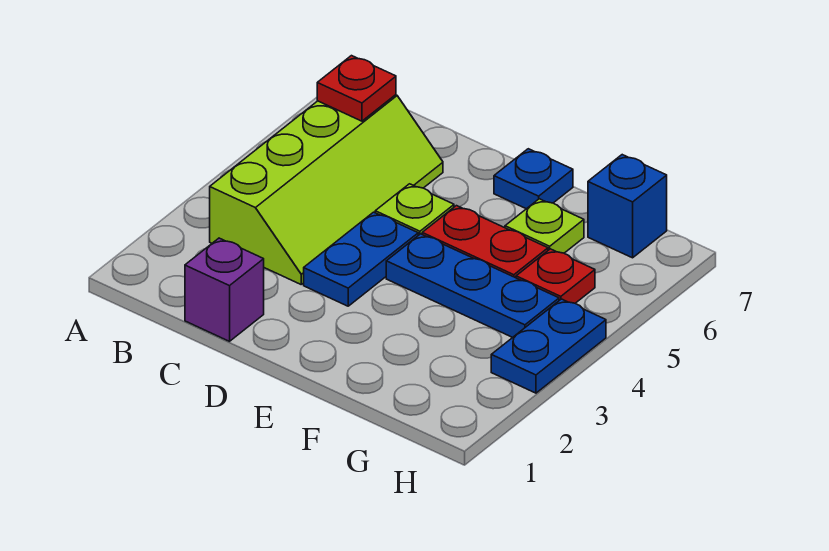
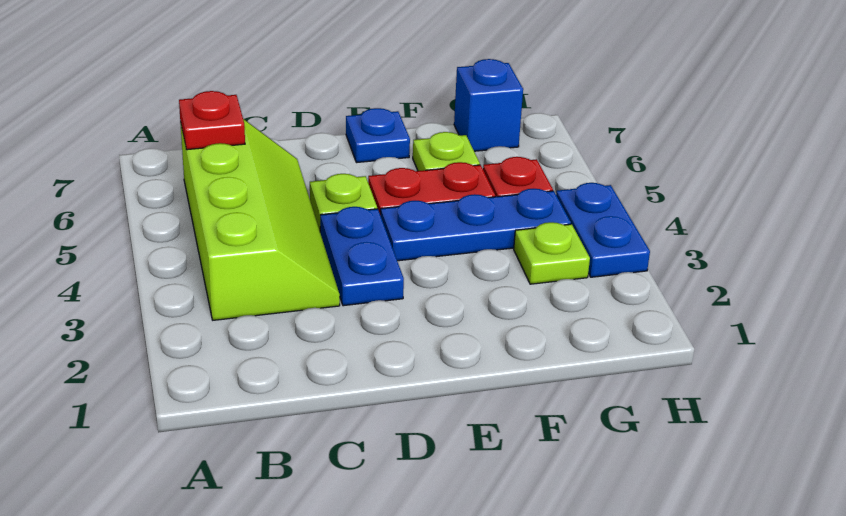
purple 1x1 brick [185,238,264,341] -> none
none -> lime 1x1 plate [514,222,590,284]

